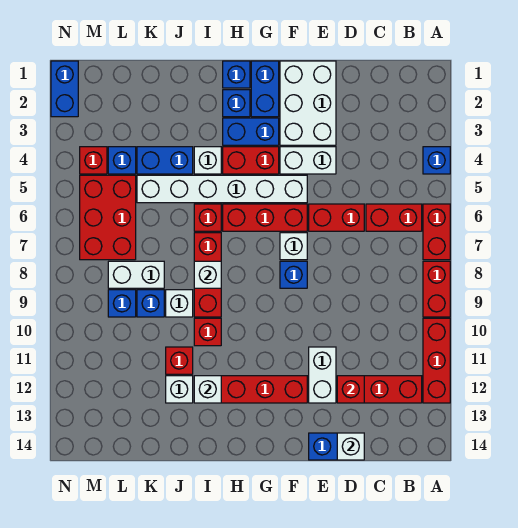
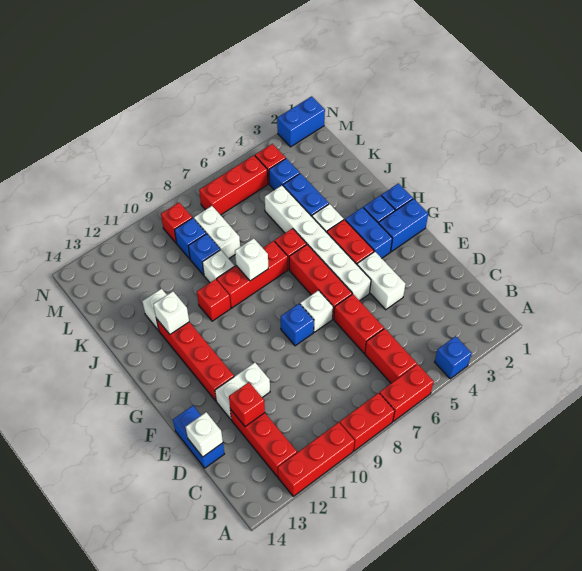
white 2x3 brick [280,61,336,145] -> none
red 1x1 brick [166,347,193,374] -> red 1x1 brick moved to [161,203,192,243]
red 2x3 brick [80,175,136,260] -> red 1x3 brick [199,155,268,215]

